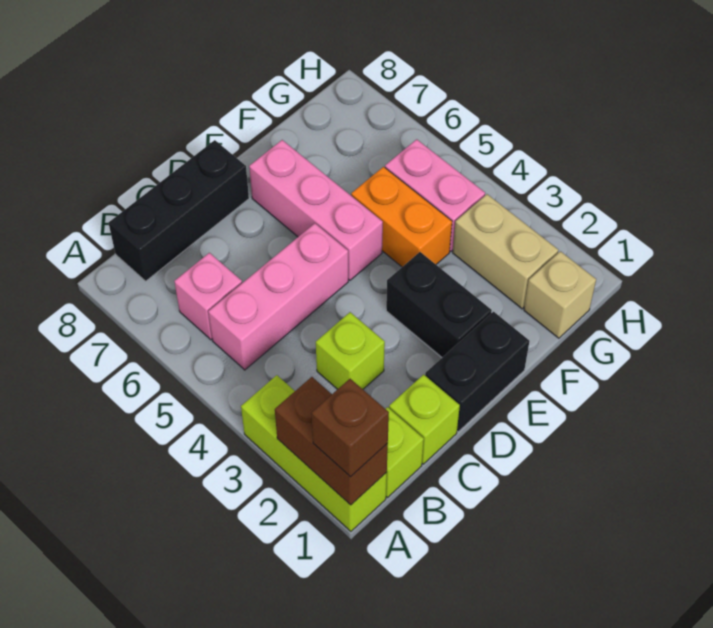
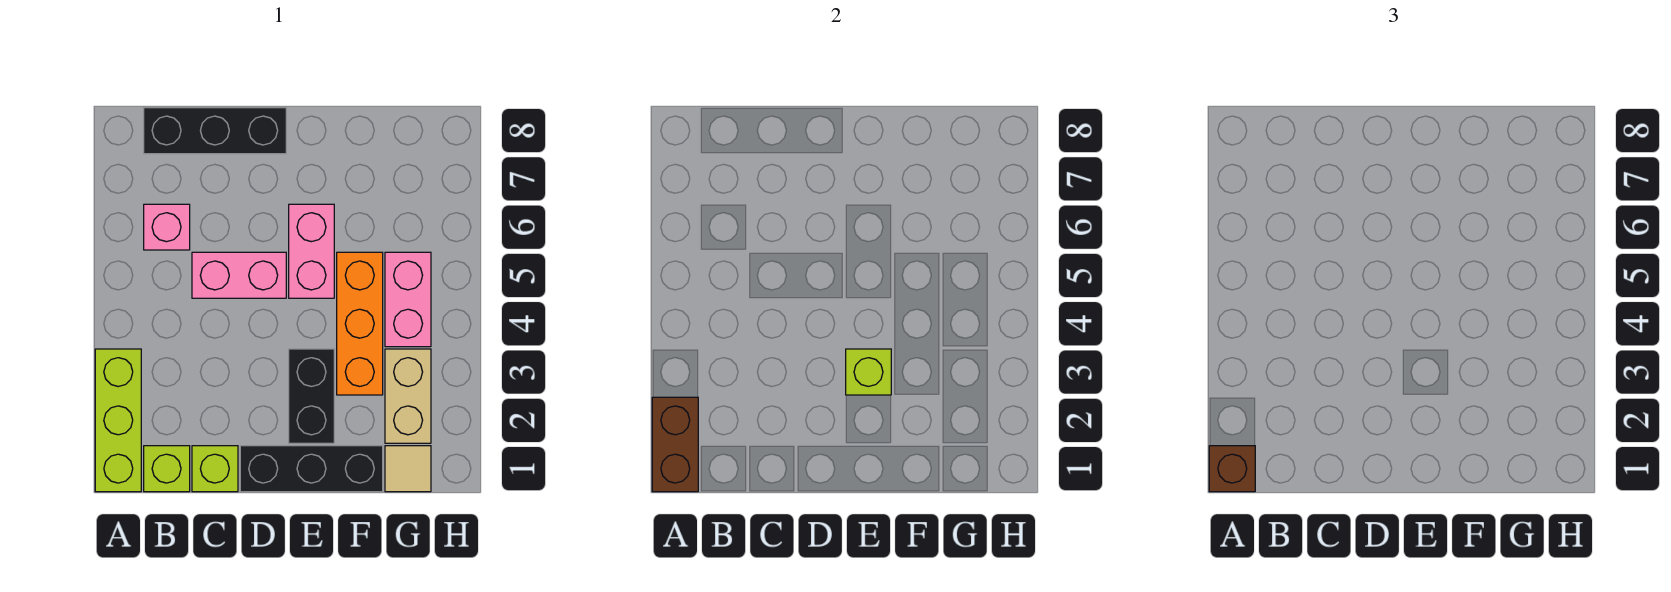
pink 1x3 brick [208,223,348,370] -> pink 1x2 brick [192,252,286,298]
lime 1x1 brick [316,312,385,389] -> lime 1x1 brick moved to [846,349,891,395]
black 1x2 brick [425,312,529,431] -> black 1x3 brick [240,446,383,492]
pink 1x3 brick [249,140,383,280] -> pink 1x2 brick [289,204,334,298]
orange 1x2 brick [351,167,452,267] -> orange 1x3 brick [337,252,383,395]
tan 1x1 brick [524,251,596,338] -> tan 1x1 tile [385,446,431,492]

